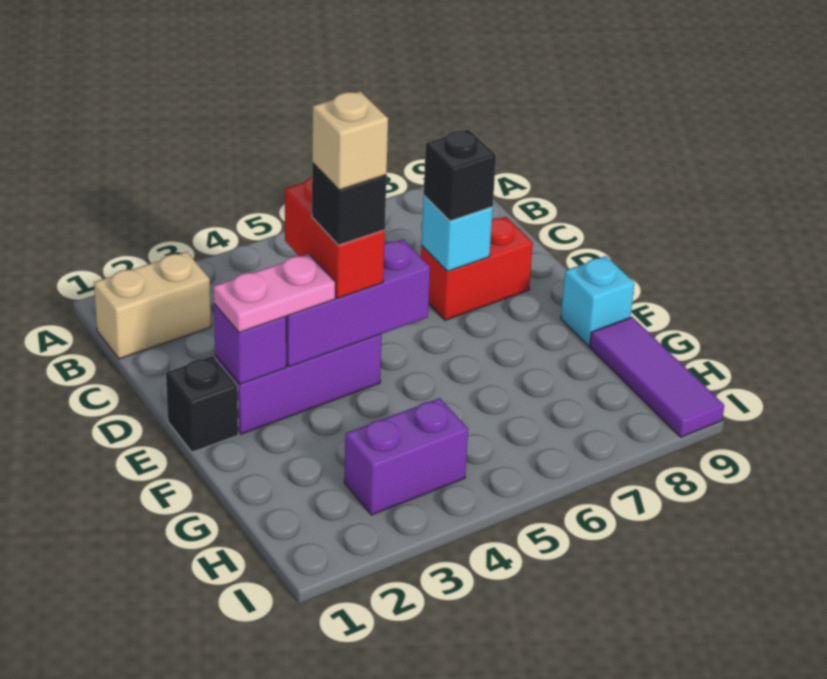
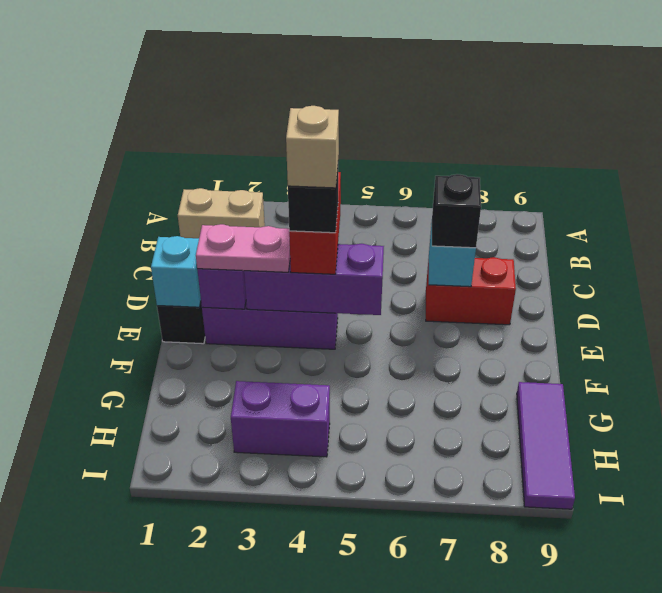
cyan 1x1 brick [561,256,634,346] -> cyan 1x1 brick moved to [151,236,201,307]

